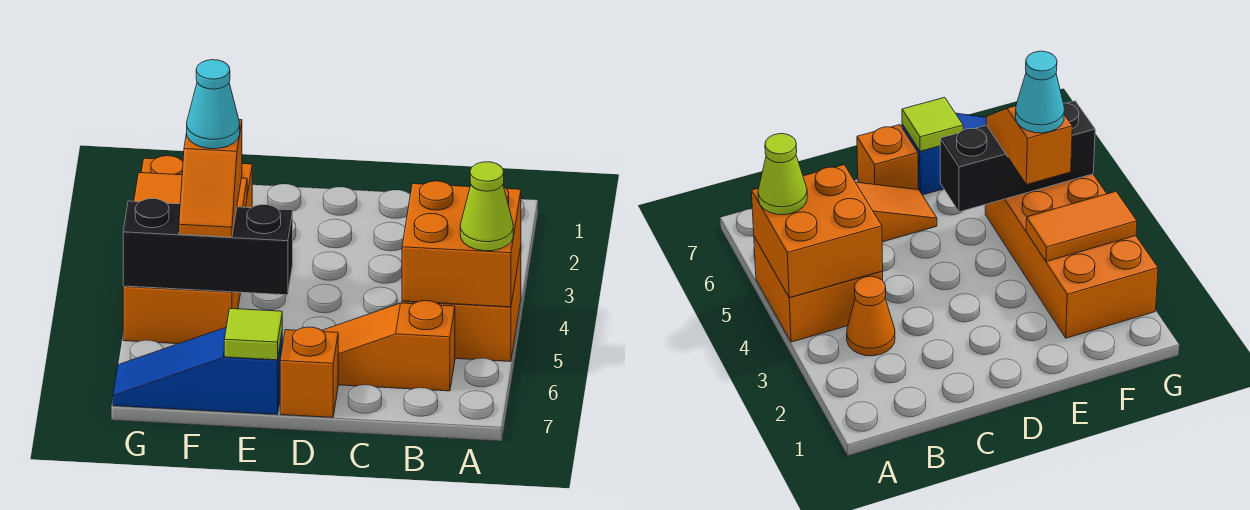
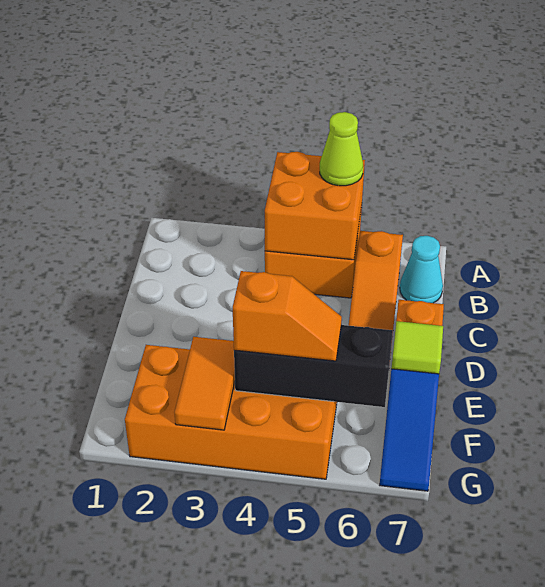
orange 1x1 cone [847,276,895,356] -> none
black 1x3 brick [123,199,293,295] -> black 1x3 brick turned to [234,325,393,407]
cyan 1x1 cone [187,60,240,149] -> cyan 1x1 cone moved to [400,236,443,303]

